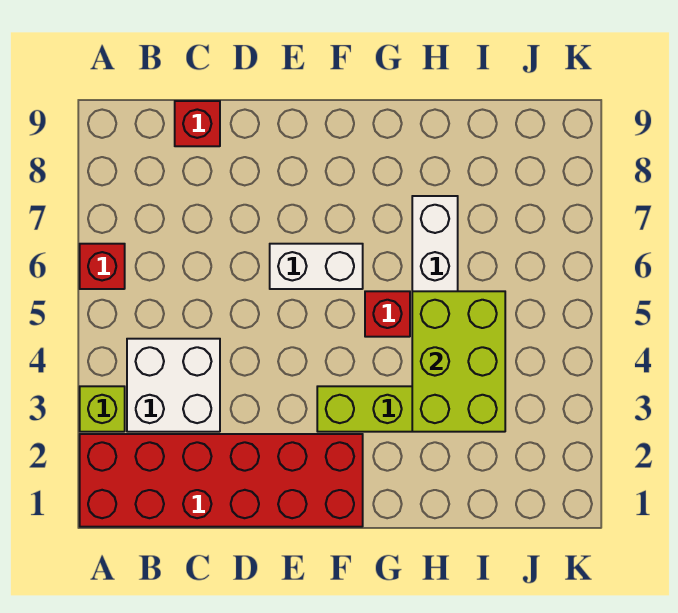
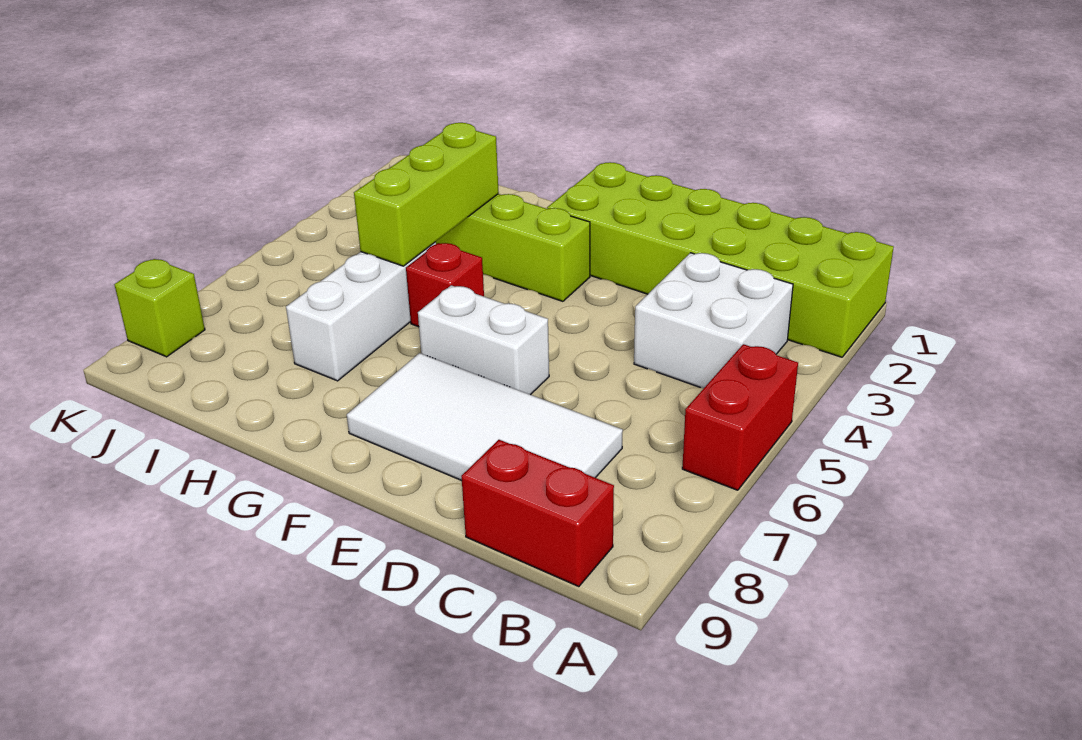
red 2x6 brick [80,434,363,527] -> lime 2x6 brick [547,162,894,357]
lime 1x1 brick [80,386,125,432] -> lime 1x1 brick moved to [114,259,205,357]
red 1x1 brick [80,244,125,289] -> red 1x2 brick [682,344,798,490]
none -> white 2x4 tile [347,353,623,481]
red 1x1 brick [175,101,220,146] -> red 1x2 brick [461,440,614,587]
lime 2x3 brick [412,291,505,432] -> lime 1x3 brick [354,123,499,266]

